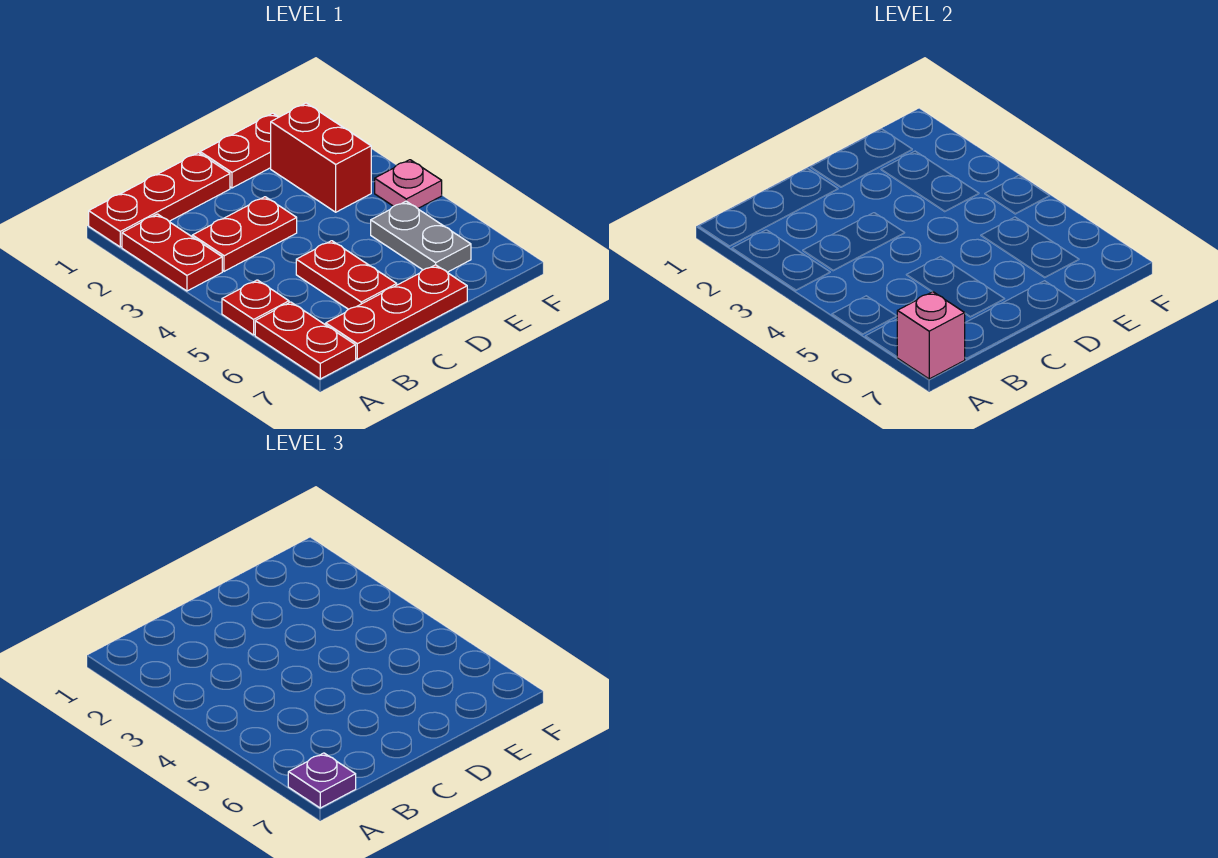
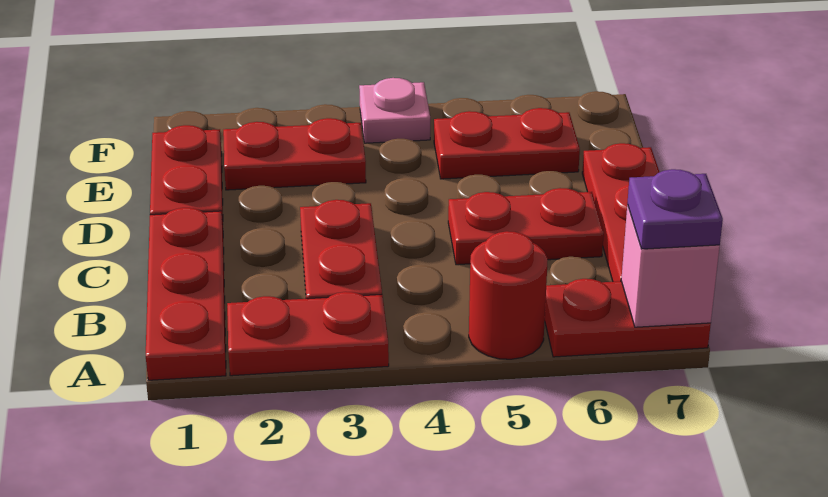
red 1x1 plate [222,280,289,335] -> red 1x1 round brick [469,231,548,359]
red 1x2 brick [271,103,371,212] -> red 1x2 plate [223,118,366,190]
grey 1x2 plate [371,201,471,272] -> red 1x2 plate [434,108,580,179]

